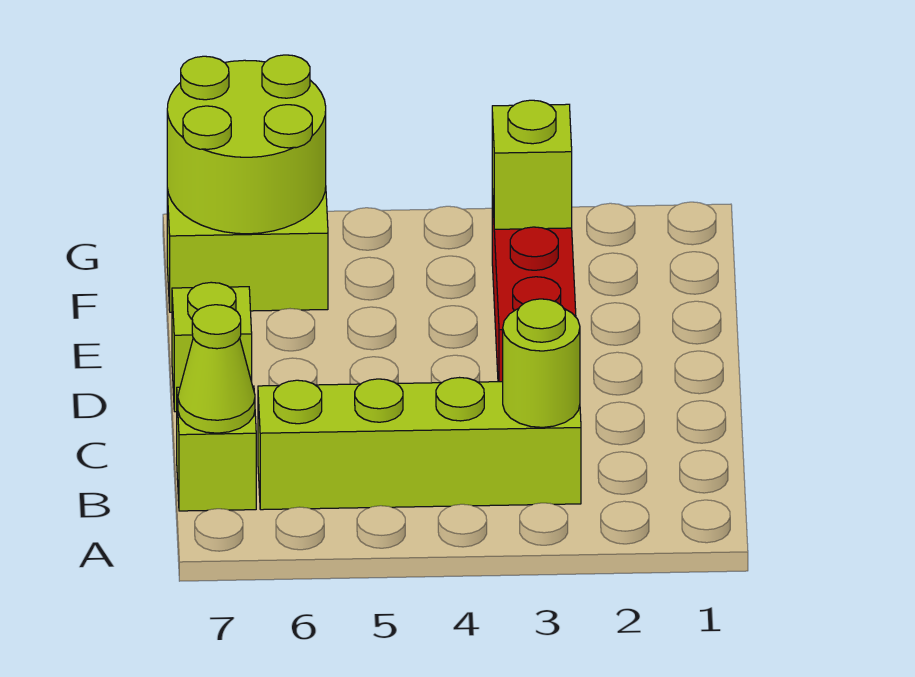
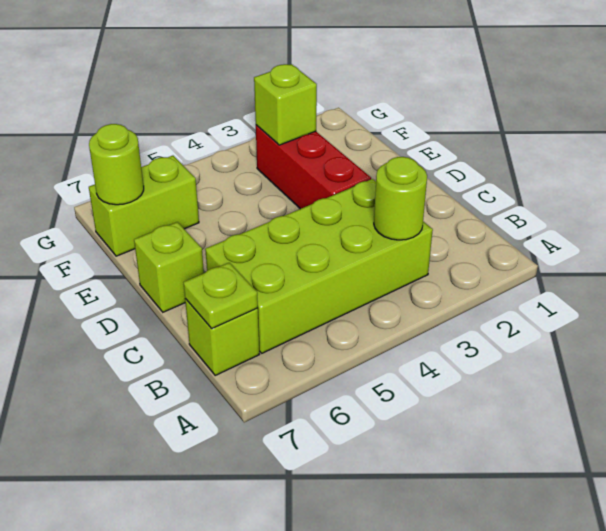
lime 1x4 brick [258,378,581,510] -> lime 2x4 brick [205,179,433,353]
lime 1x1 cone [178,305,255,433] -> lime 1x1 plate [183,263,258,329]
lime 2x2 round brick [167,55,326,234] -> lime 1x1 round brick [89,124,144,205]

